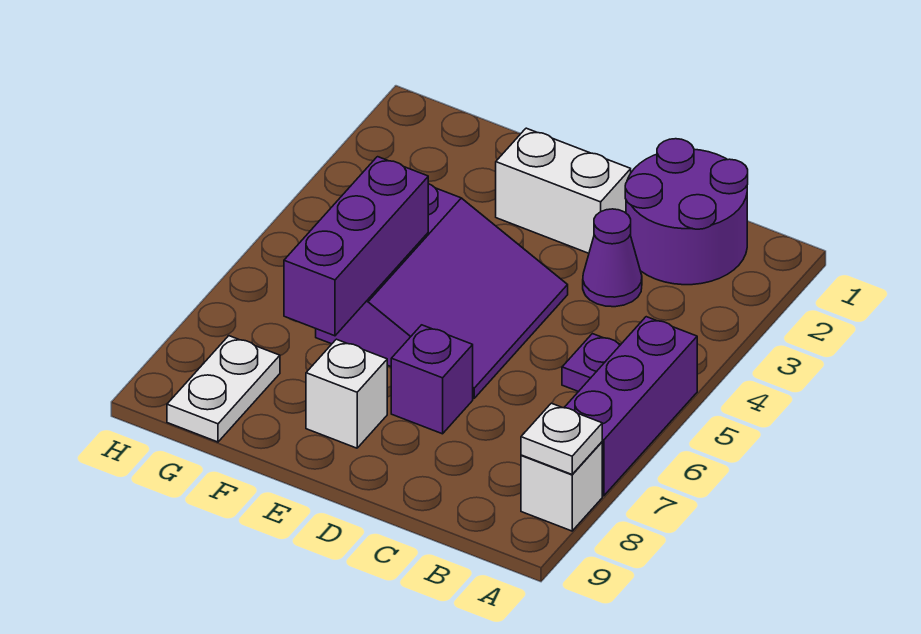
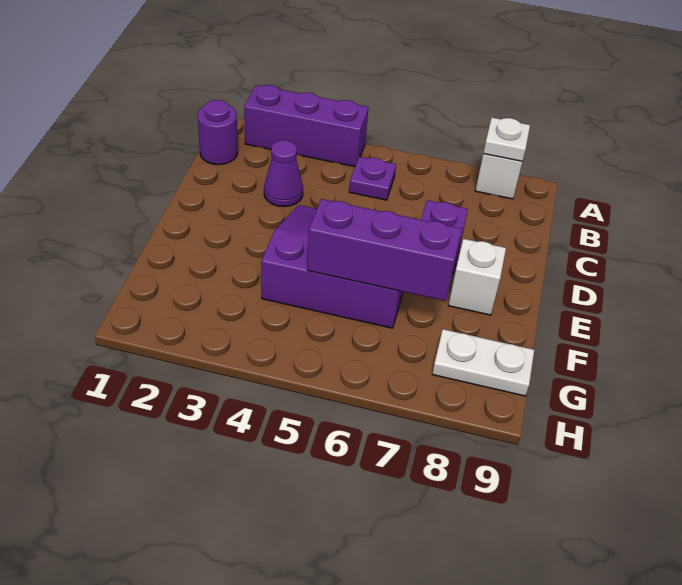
purple 1x3 brick [564,317,697,496] -> purple 1x3 brick moved to [244,85,368,167]
purple 2x2 round brick [625,139,748,285] -> purple 1x1 round brick [198,100,238,165]
white 1x2 brick [496,128,631,253] -> none

